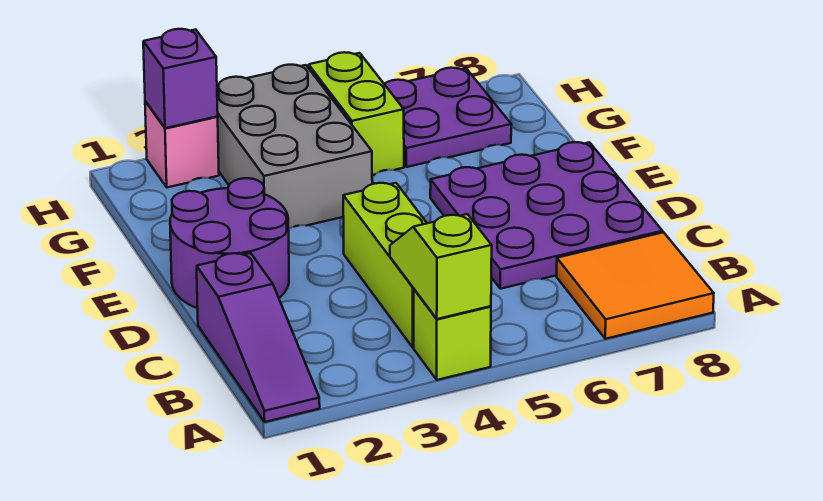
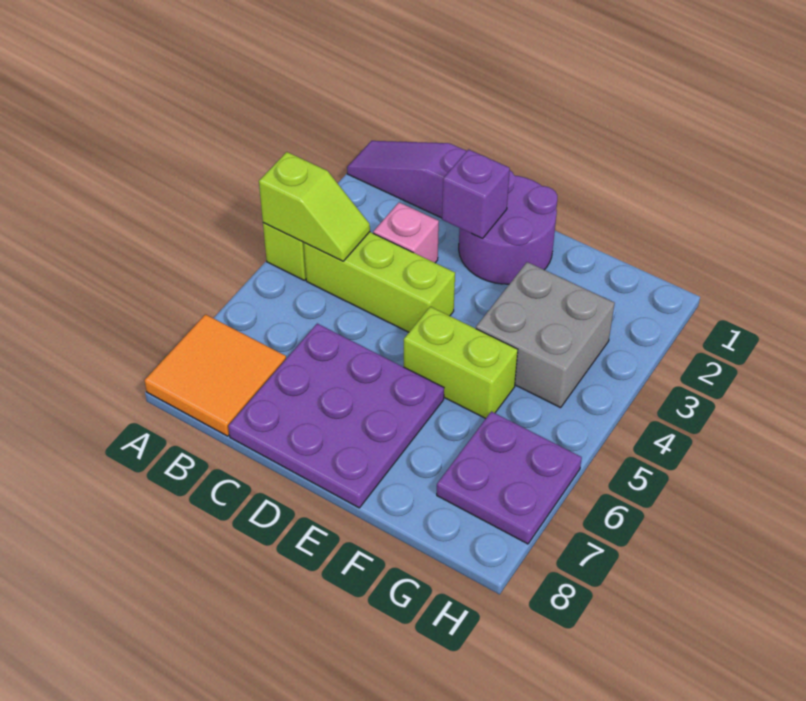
grey 2x3 brick [217,65,372,230] -> grey 2x2 brick [476,262,615,408]
lime 1x2 brick [309,52,404,175] -> lime 1x2 brick moved to [404,307,518,419]
pink 1x1 brick [145,101,219,187] -> pink 1x1 brick moved to [373,202,439,263]
purple 1x1 brick [143,29,218,128] -> purple 1x1 brick moved to [442,149,510,238]

